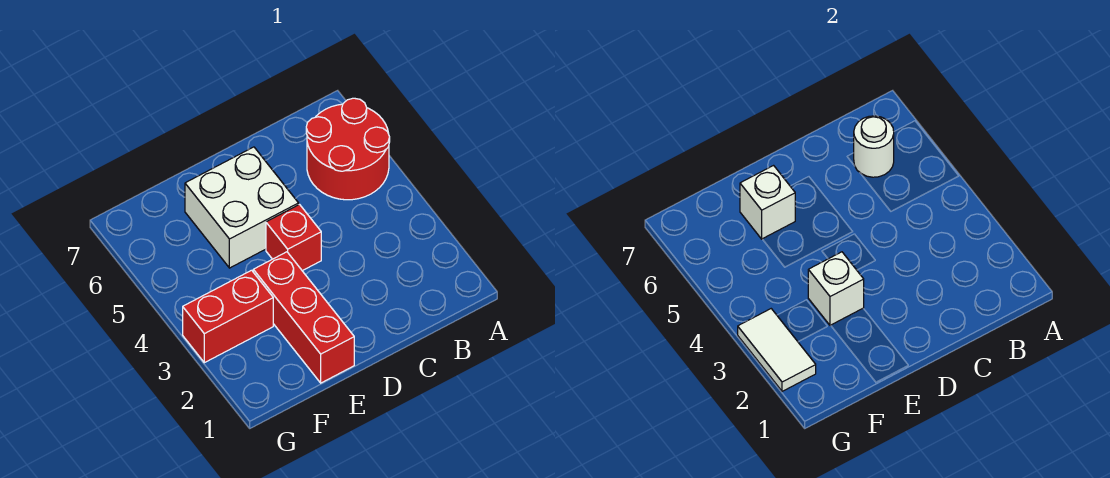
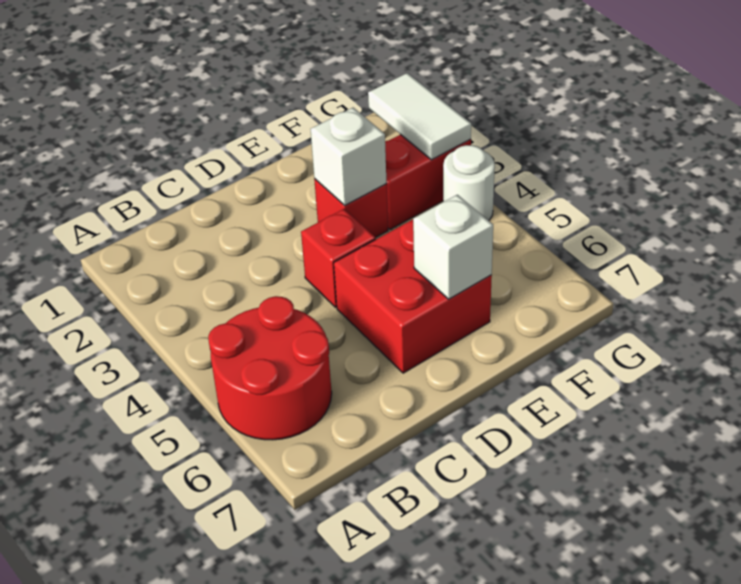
white 1x1 round brick [854,116,894,177] -> white 1x1 round brick moved to [443,145,495,221]
white 2x2 brick [185,147,299,268] -> red 2x2 brick [334,220,492,373]
red 1x3 brick [253,252,354,383] -> red 1x1 brick [314,179,388,237]

